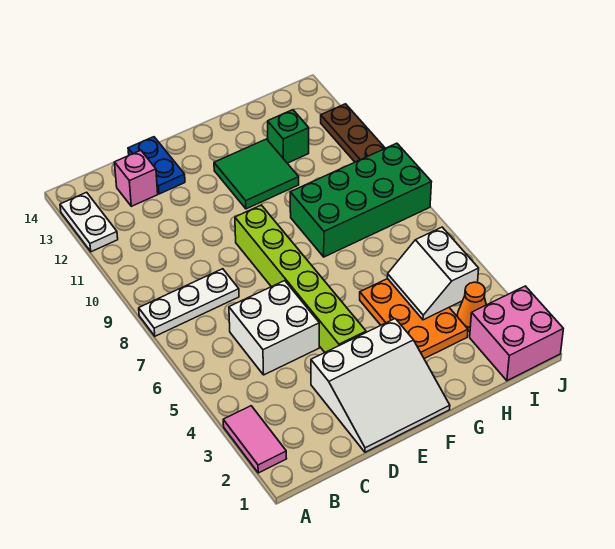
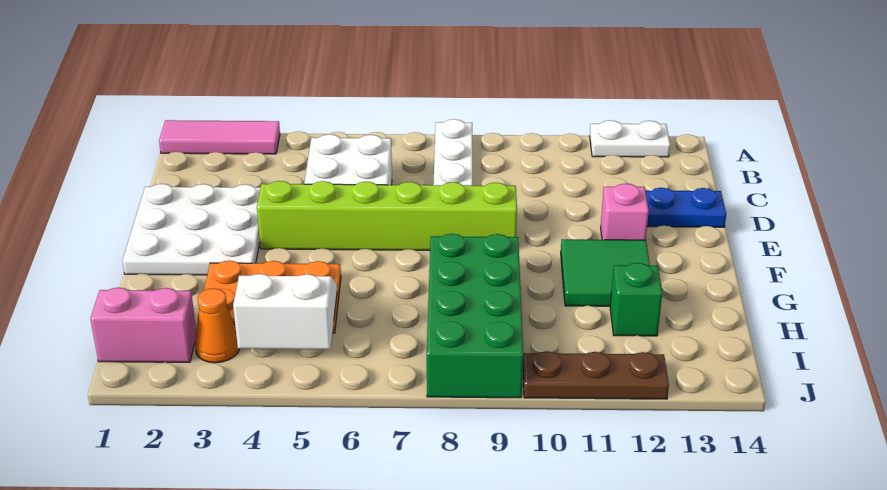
pink 1x2 tile [223,406,287,473] -> pink 1x3 tile [159,120,280,154]
pink 1x1 brick [115,150,158,206] -> pink 1x1 brick moved to [601,184,649,240]
white 3x3 slope [311,319,450,452] -> white 3x3 plate [122,184,261,275]
pink 2x2 brick [470,286,563,381] -> pink 1x2 brick [91,288,196,362]

